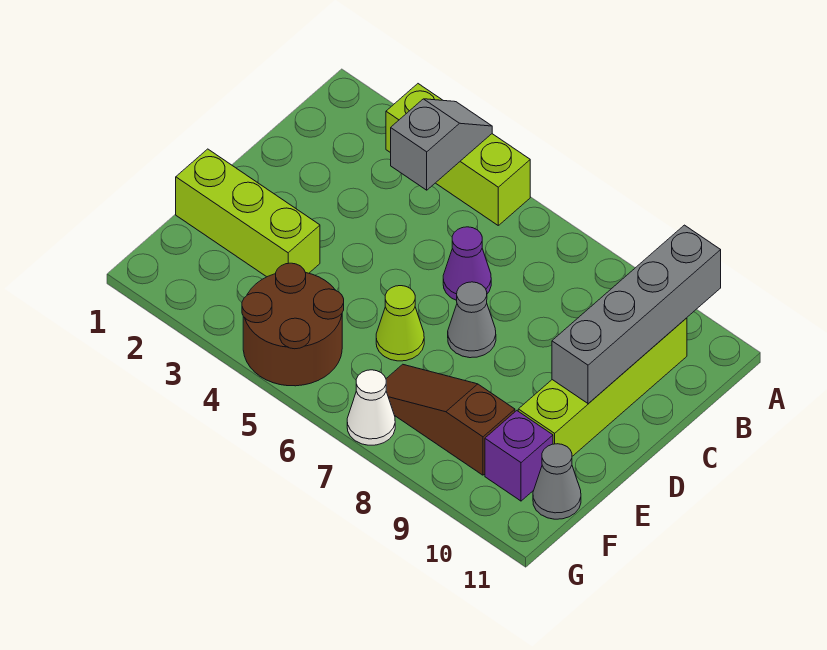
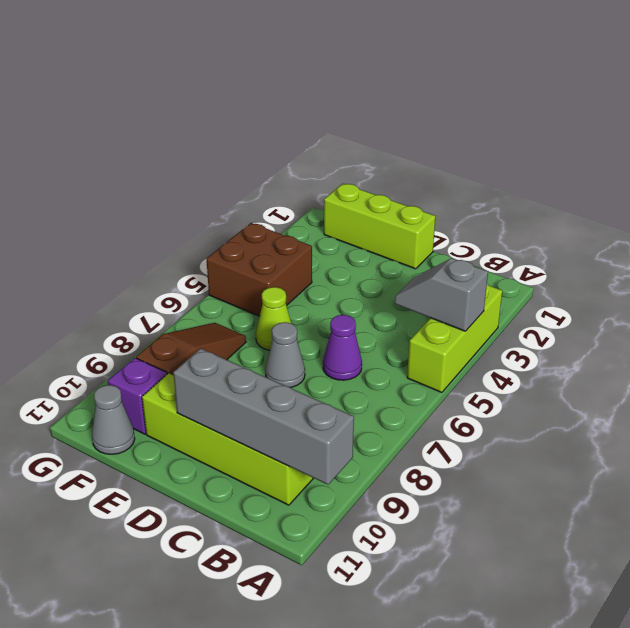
grey 1x2 slope [391,99,492,190] -> grey 1x2 slope turned to [395,258,488,331]
lime 1x3 brick [176,149,320,277] -> lime 1x3 brick turned to [324,184,435,269]
brown 2x2 round brick [242,263,344,386] -> brown 2x2 brick [207,223,312,316]
white 1x1 cone [347,370,395,445] -> none

